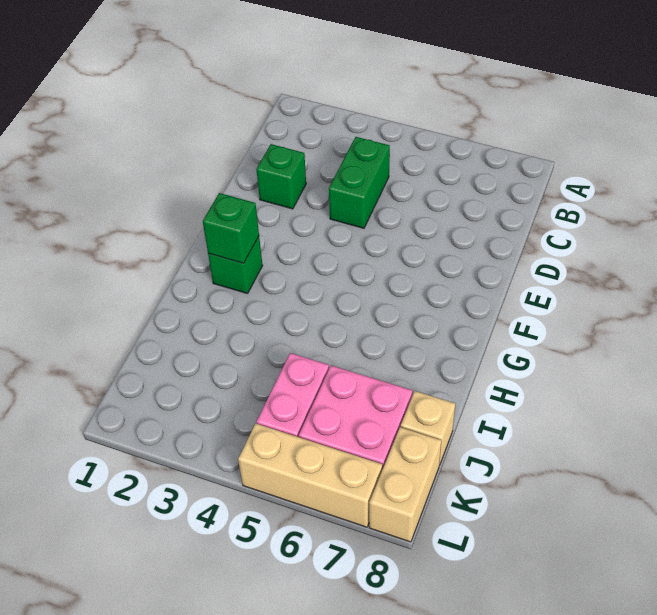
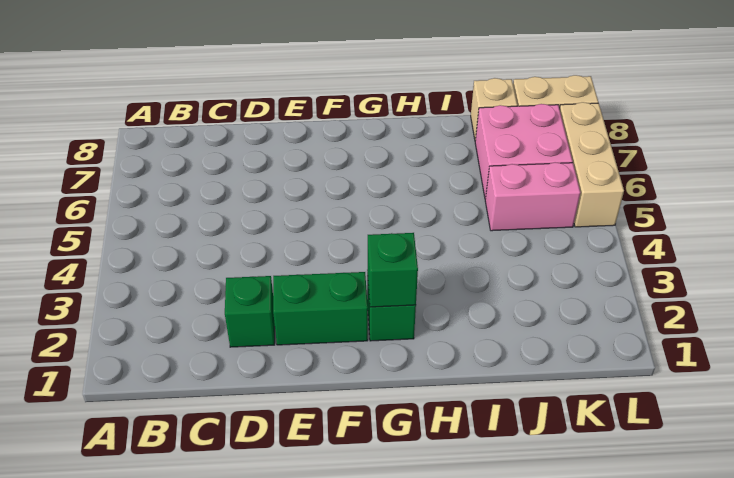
green 1x2 brick [329,137,390,228] -> green 1x2 brick moved to [273,272,368,345]

